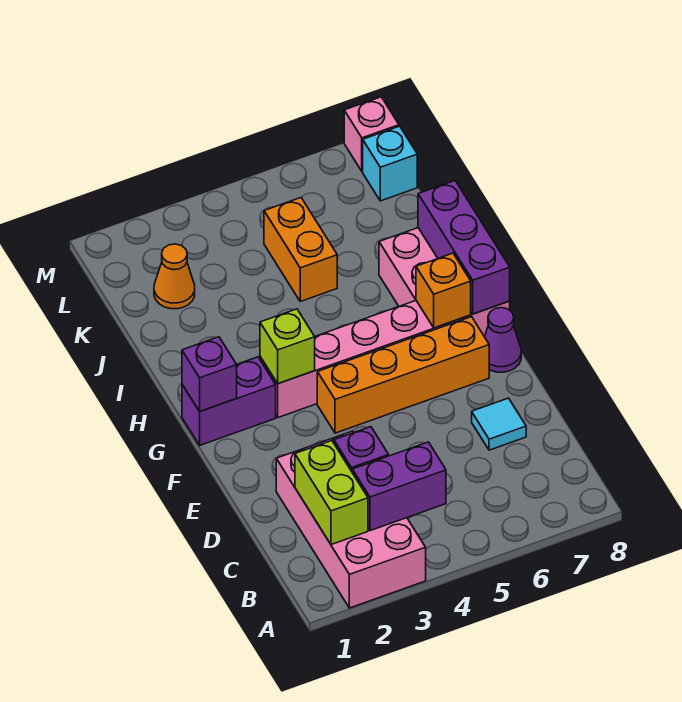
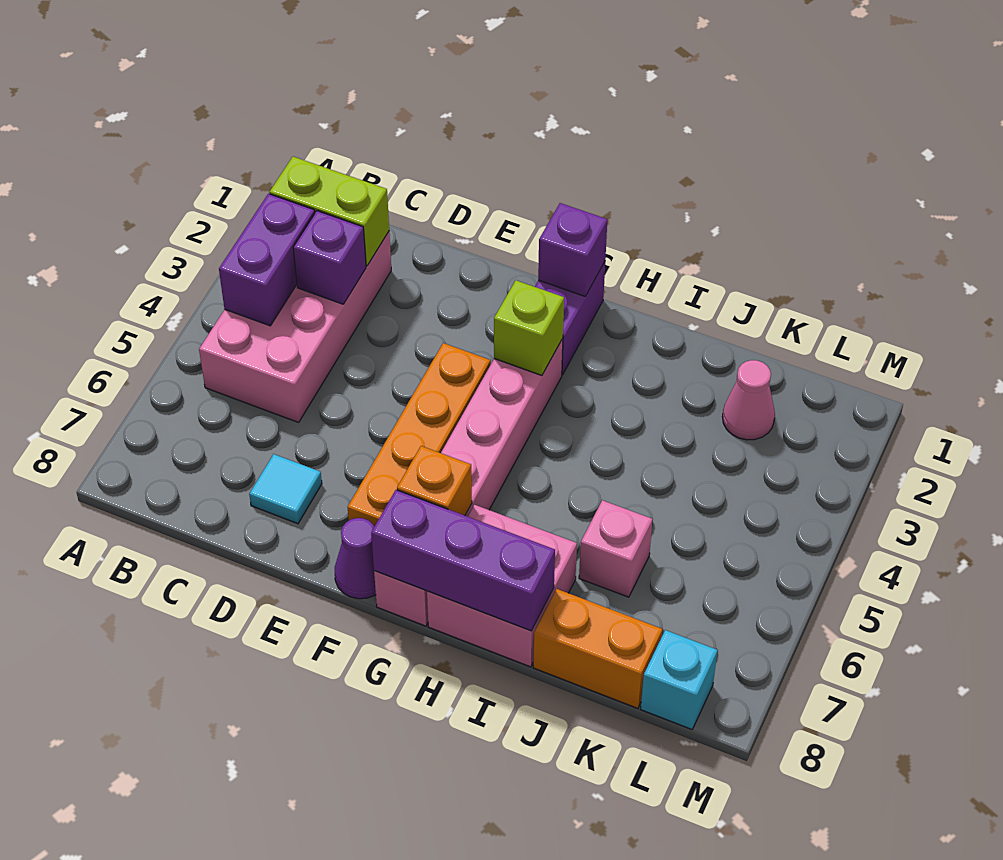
pink 2x4 brick [276,431,426,608] -> pink 2x4 brick turned to [199,232,391,422]
orange 1x2 brick [264,198,337,301] -> orange 1x2 brick moved to [533,589,662,708]
orange 1x1 cone [154,244,195,309] -> pink 1x1 cone [722,360,775,440]
pink 1x1 brick [344,97,399,171] -> pink 1x1 brick moved to [579,500,652,597]

